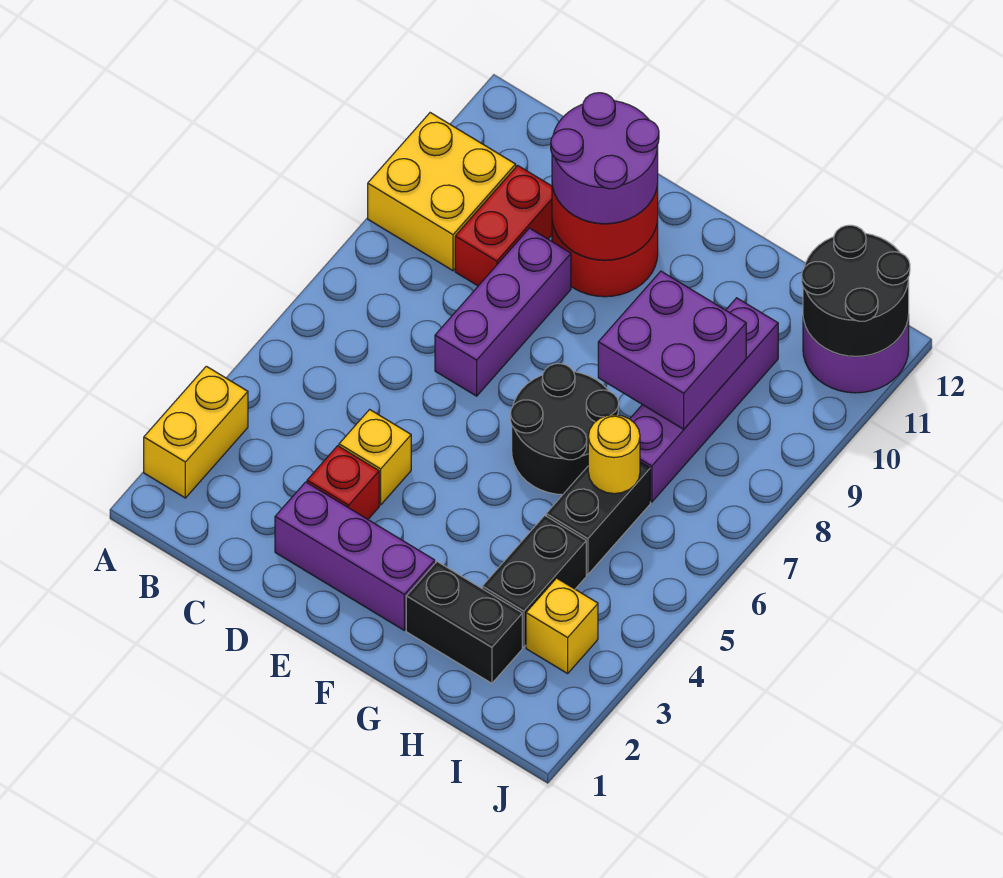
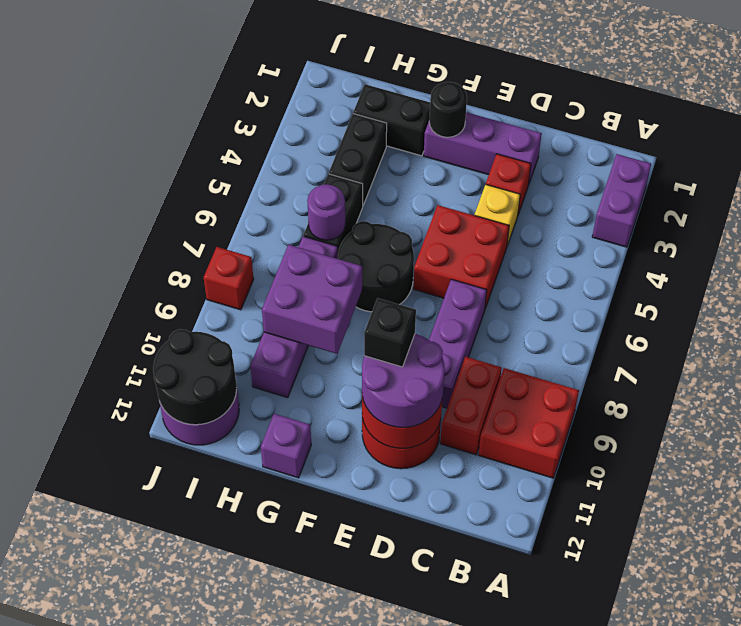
yellow 1x2 brick [144,366,248,498] -> purple 1x2 brick [592,154,651,247]
yellow 2x2 brick [368,113,516,271] -> red 2x2 brick [478,368,579,478]
none -> red 2x2 brick [413,205,509,309]
none -> black 1x1 brick [364,298,416,367]
none -> black 1x1 round brick [429,82,467,137]
none -> purple 1x1 brick [261,414,311,478]
yellow 1x1 round brick [588,415,640,494] -> purple 1x1 round brick [307,184,345,240]
yellow 1x1 brick [526,578,598,674] -> none
none -> red 1x1 brick [204,247,254,310]

